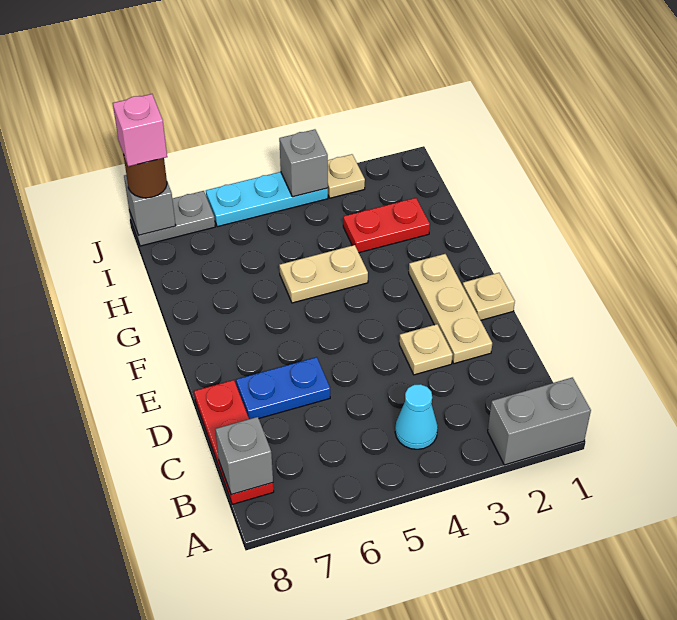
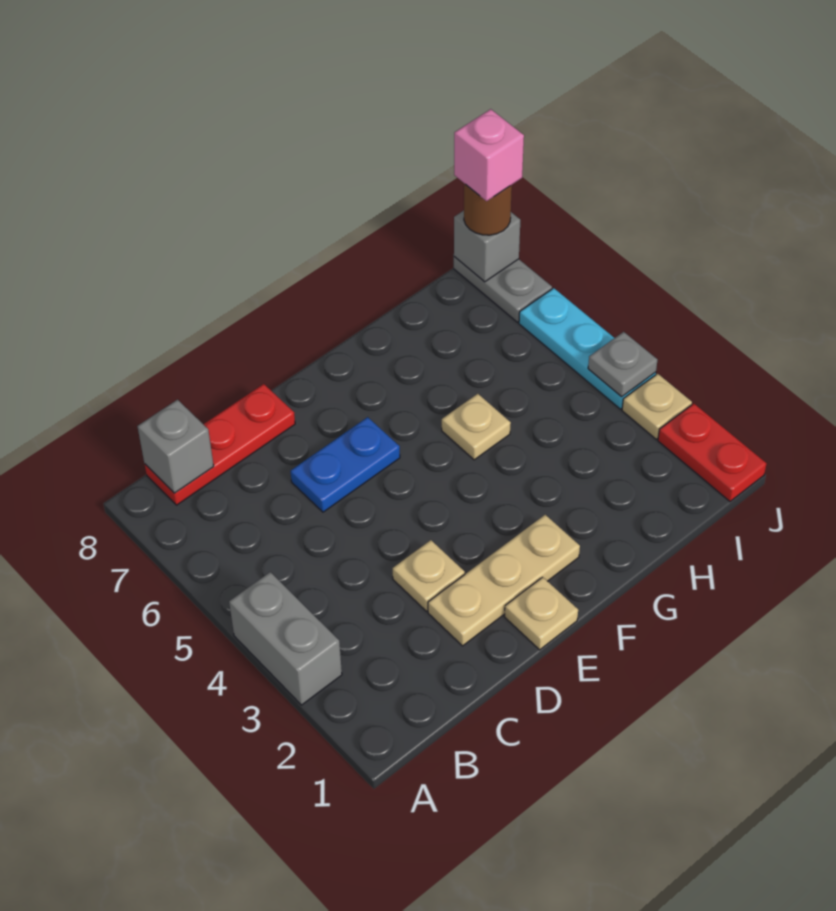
grey 1x2 brick [488,378,591,465] -> grey 1x2 brick moved to [229,572,342,705]
cyan 1x1 cone [395,384,438,449] -> none
blue 1x2 plate [236,357,330,419] -> blue 1x2 plate turned to [290,417,400,512]
tan 1x2 plate [279,245,368,303] -> tan 1x1 plate [442,394,511,460]
red 1x2 plate [343,198,430,253] -> red 1x2 plate moved to [658,404,767,501]
grey 1x1 brick [279,129,328,197] -> grey 1x1 plate [588,332,657,397]

